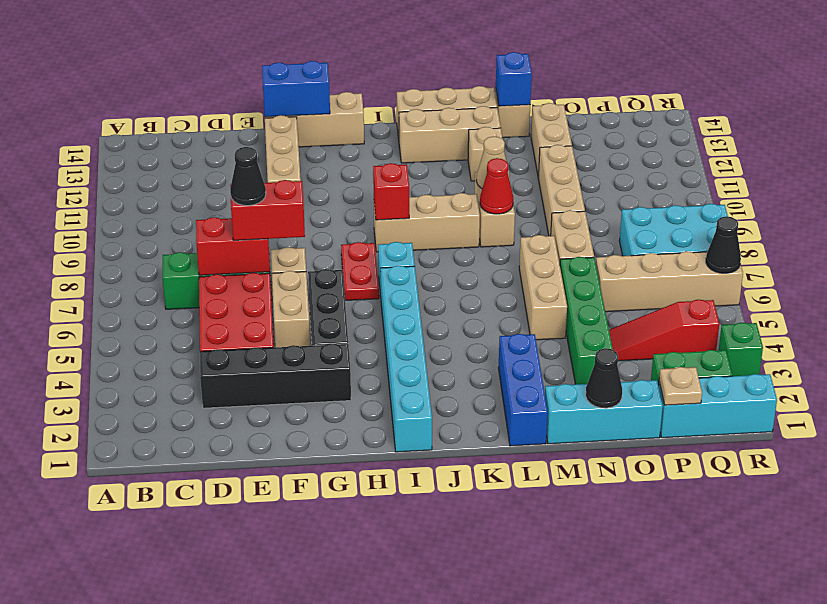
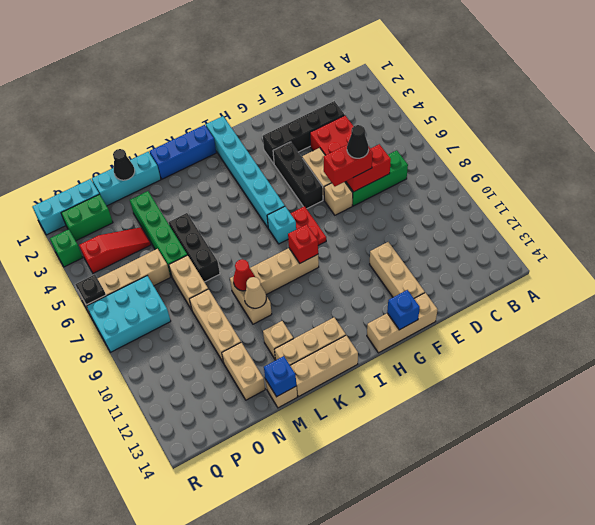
blue 1x2 brick [262,61,330,117] -> blue 1x1 brick [387,290,420,330]
blue 1x3 brick [499,334,548,446] -> blue 1x3 brick turned to [150,125,216,179]
tan 1x3 brick [519,235,567,340] -> black 1x3 brick [169,213,220,282]
tan 1x1 plate [659,367,702,405] -> none
black 1x1 cone [706,216,741,273] -> black 1x1 plate [75,275,106,305]

